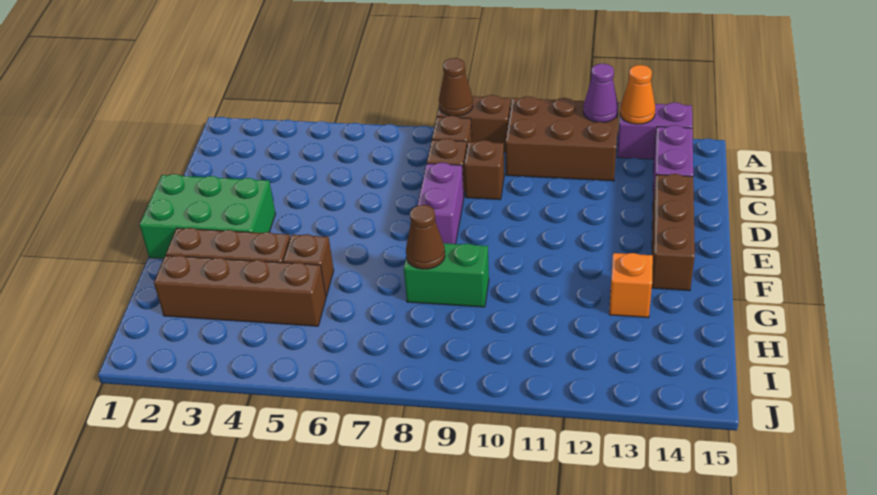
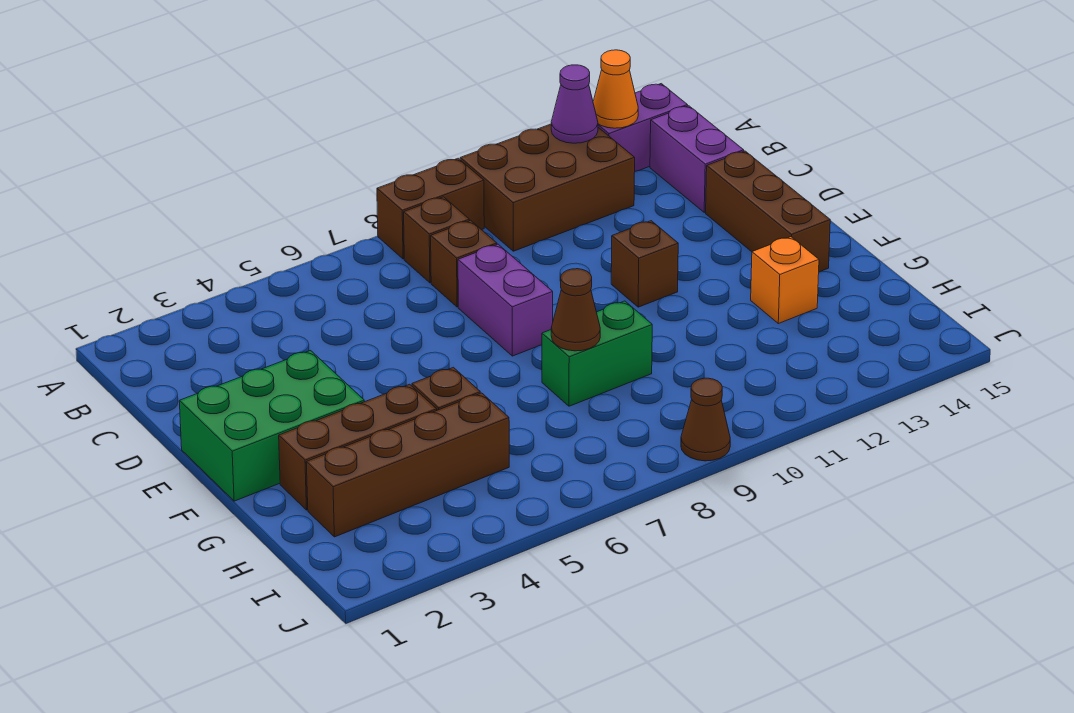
brown 1x1 cone [439,58,473,116] -> brown 1x1 cone moved to [681,378,730,461]
brown 1x1 brick [464,140,504,200] -> brown 1x1 brick moved to [611,221,678,307]

